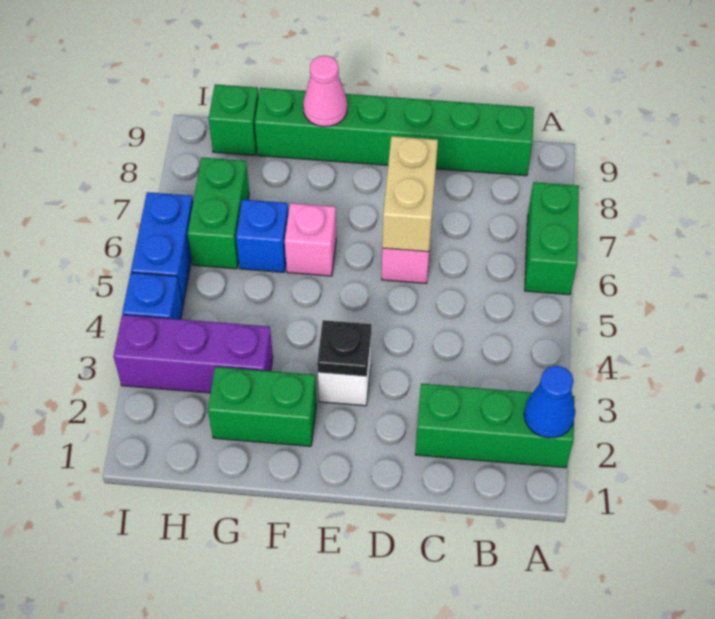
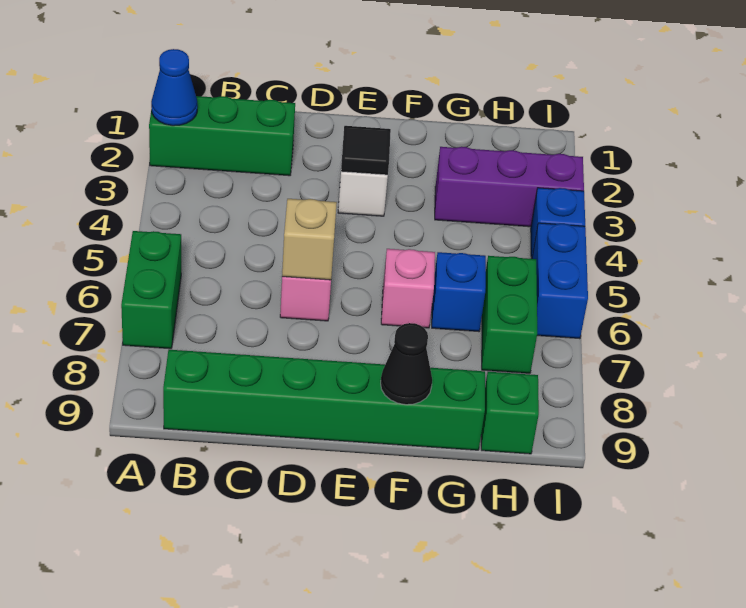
tan 1x2 brick [382,136,438,252] -> tan 1x1 brick [282,199,337,280]
black 1x1 plate [317,320,371,377] -> black 1x1 tile [341,126,391,175]
green 1x2 brick [208,367,316,446] -> none
pink 1x1 cone [303,56,347,127] -> black 1x1 cone [381,323,432,405]

